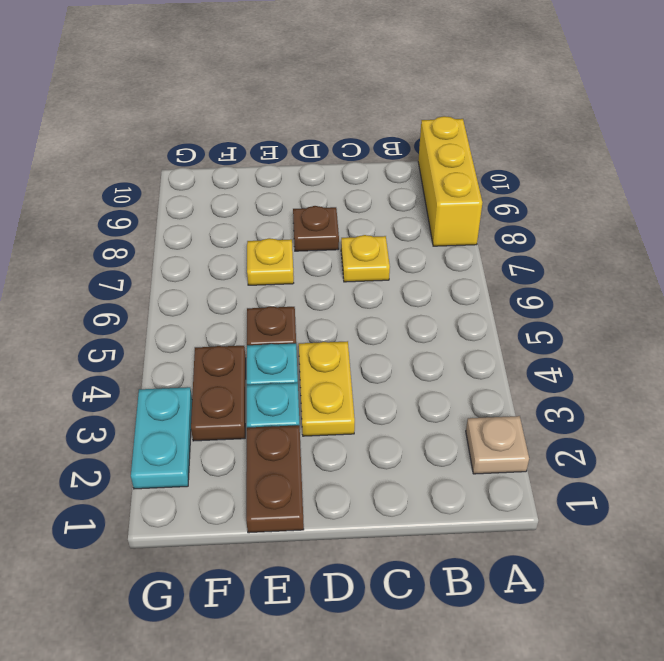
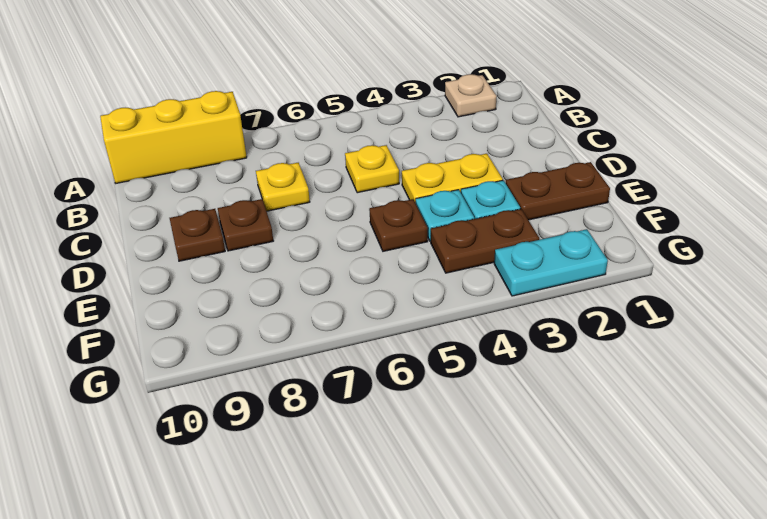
none -> brown 1x1 plate [170,209,225,261]
yellow 1x1 plate [247,238,294,285] -> yellow 1x1 plate moved to [345,145,399,193]

